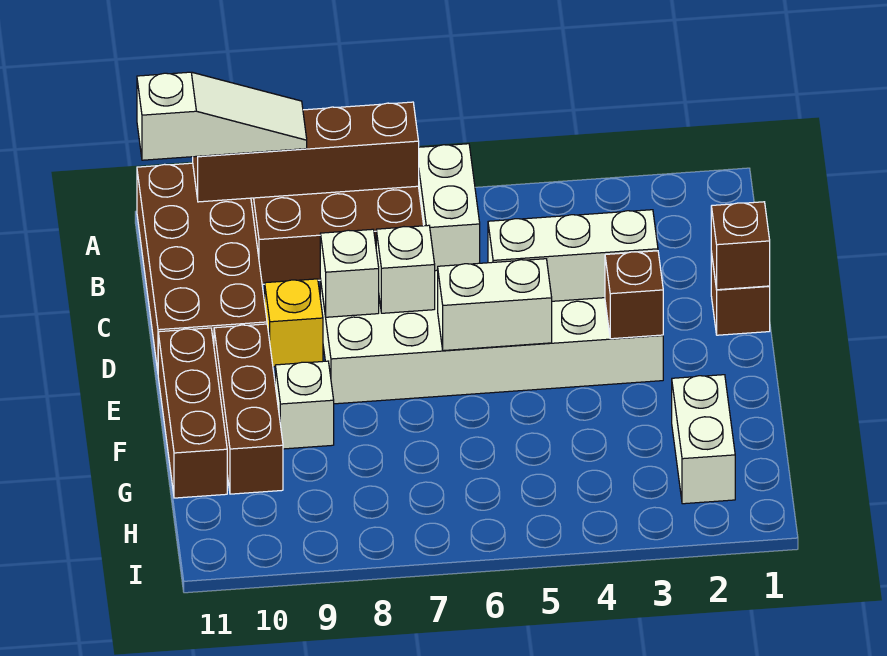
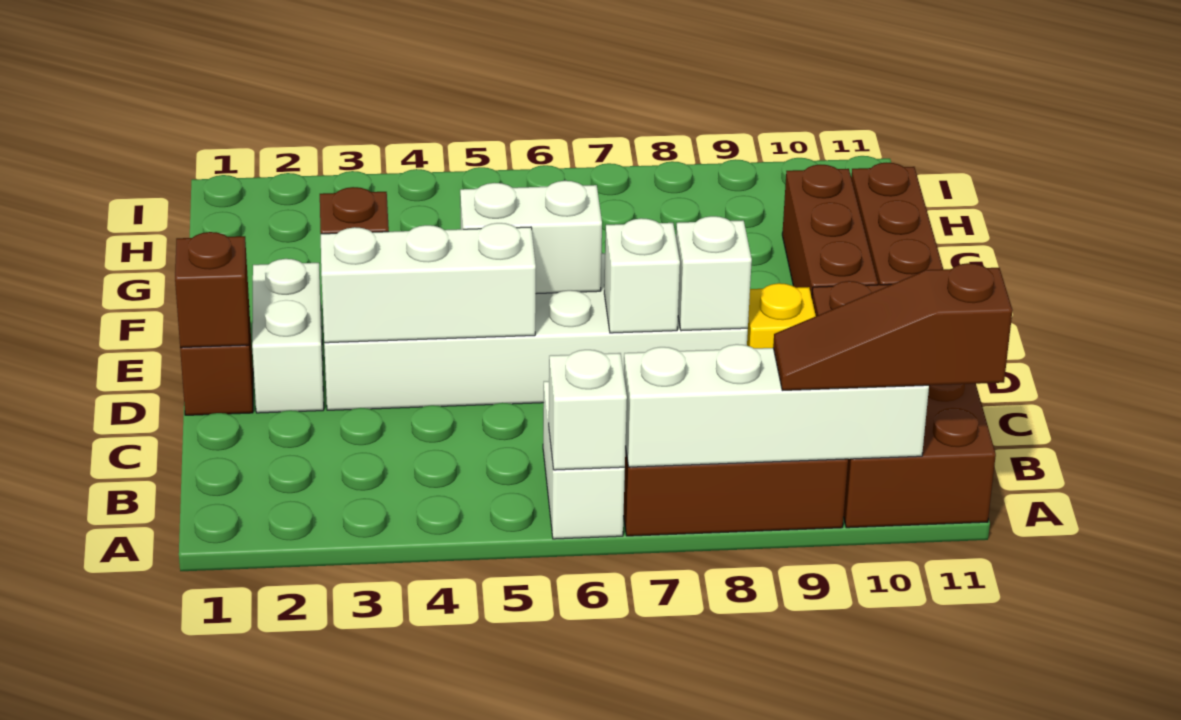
brown 1x4 brick [193,102,419,202] -> white 1x4 brick [624,344,929,467]
white 1x3 slope [137,72,307,160] -> brown 1x3 slope [773,263,1013,390]
white 1x1 brick [275,361,334,449] -> white 1x1 brick moved to [549,350,627,470]
white 1x2 brick [672,375,735,504] -> white 1x2 brick moved to [252,259,324,413]

